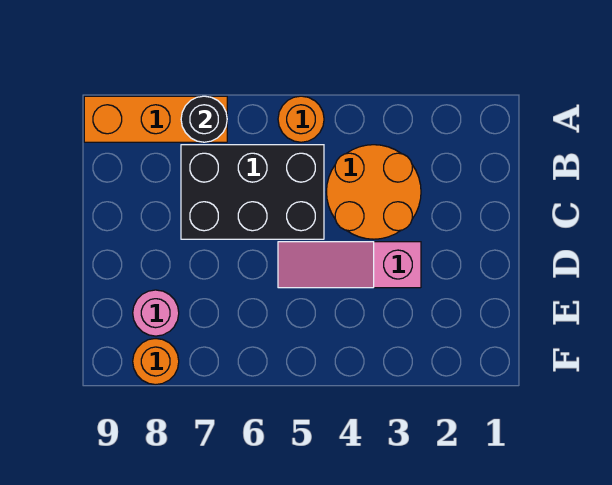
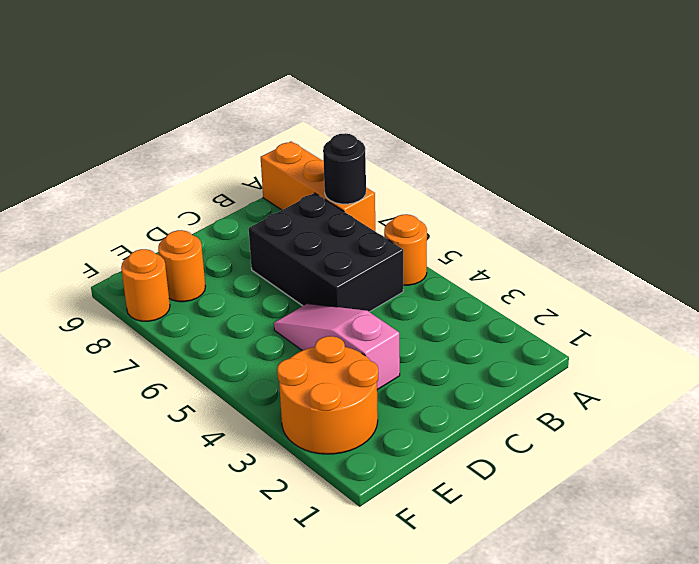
orange 2x2 round brick [327,145,421,239] -> orange 2x2 round brick moved to [277,336,378,454]
pink 1x1 round brick [133,290,179,336] -> orange 1x1 round brick [158,230,205,302]

